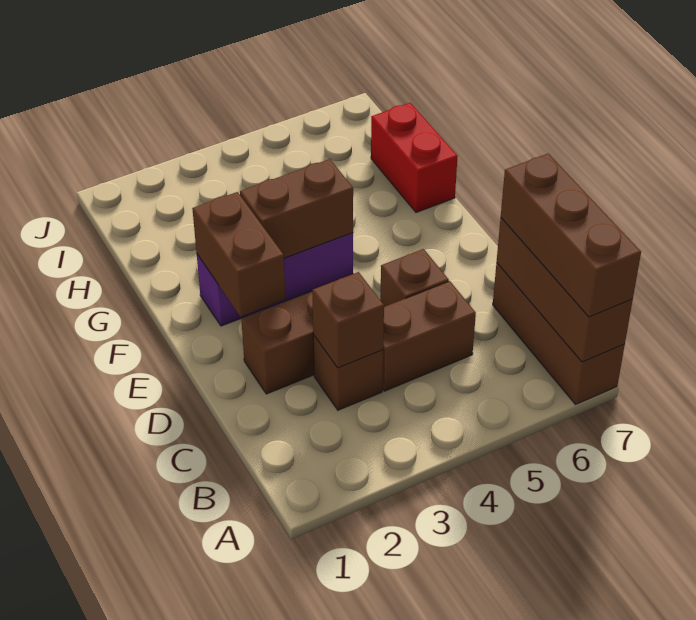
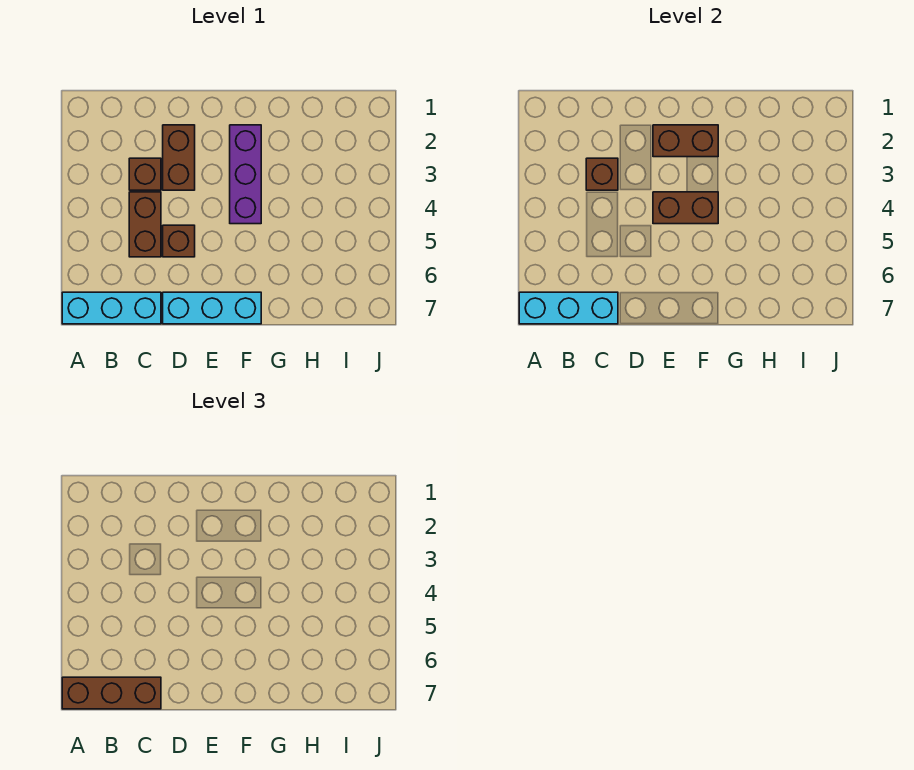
brown 1x3 brick [493,263,625,404] -> cyan 1x3 brick [62,292,161,324]
brown 1x3 brick [497,218,633,362] -> cyan 1x3 brick [519,292,618,324]
none -> cyan 1x3 brick [163,292,261,324]
brown 1x2 brick [240,159,353,258] -> brown 1x2 brick turned to [653,192,718,224]
red 1x2 brick [371,103,458,212] -> none

